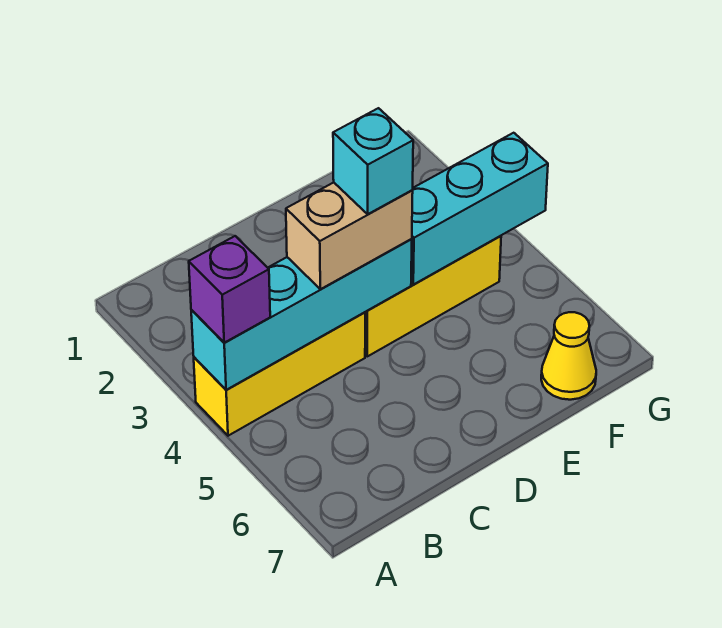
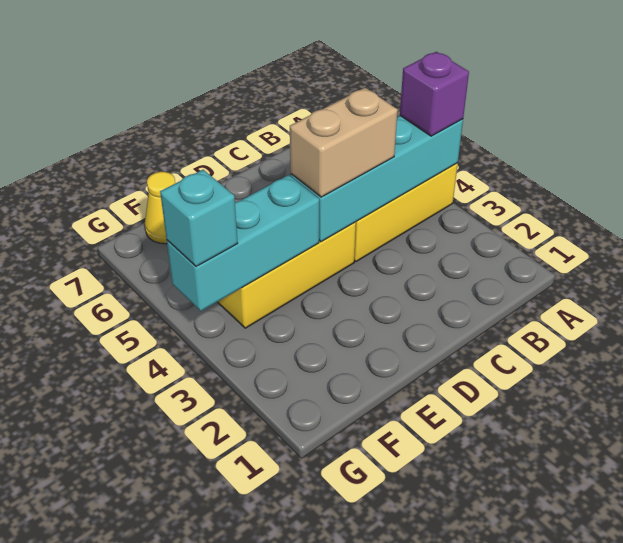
cyan 1x1 brick [333,108,413,214] -> cyan 1x1 brick moved to [160,170,238,266]

